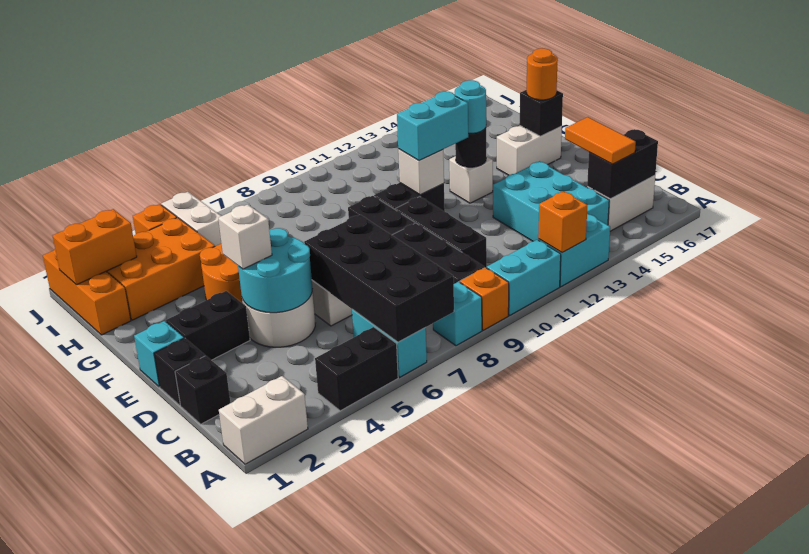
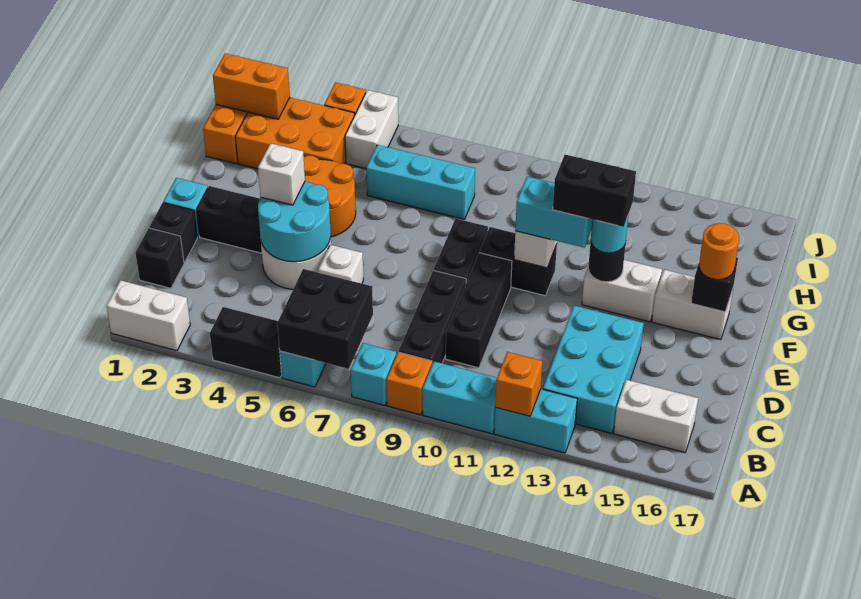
black 2x4 brick [304,215,454,342] -> black 2x2 brick [277,269,373,369]
black 1x2 brick [587,129,658,199] -> black 1x2 brick moved to [553,155,636,227]
orange 1x2 tile [565,117,636,164] -> none
white 1x1 brick [449,156,493,203] -> white 1x2 brick [582,260,662,322]
none -> cyan 1x3 brick [366,145,475,219]

